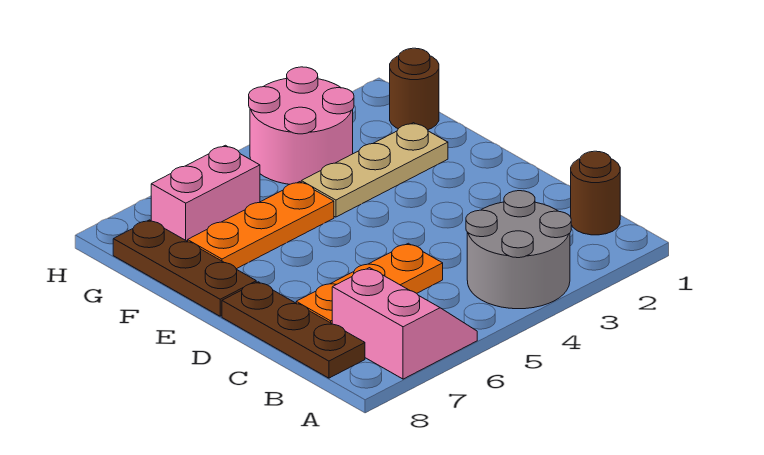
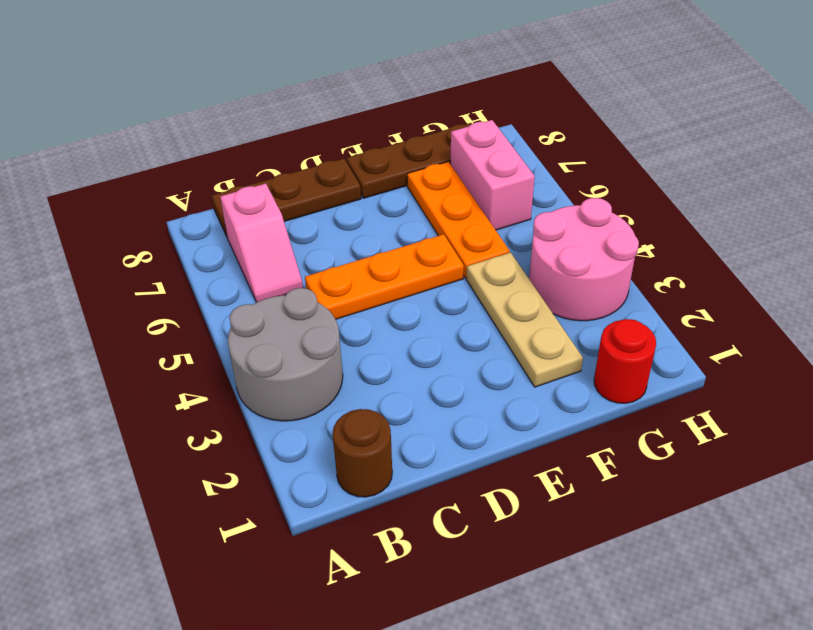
pink 2x2 slope [332,268,477,379] -> pink 1x2 slope [220,184,303,302]
orange 1x3 plate [296,243,443,323] -> orange 1x3 plate turned to [305,234,464,319]
brown 1x1 round brick [390,48,439,130] -> red 1x1 round brick [594,319,656,403]

